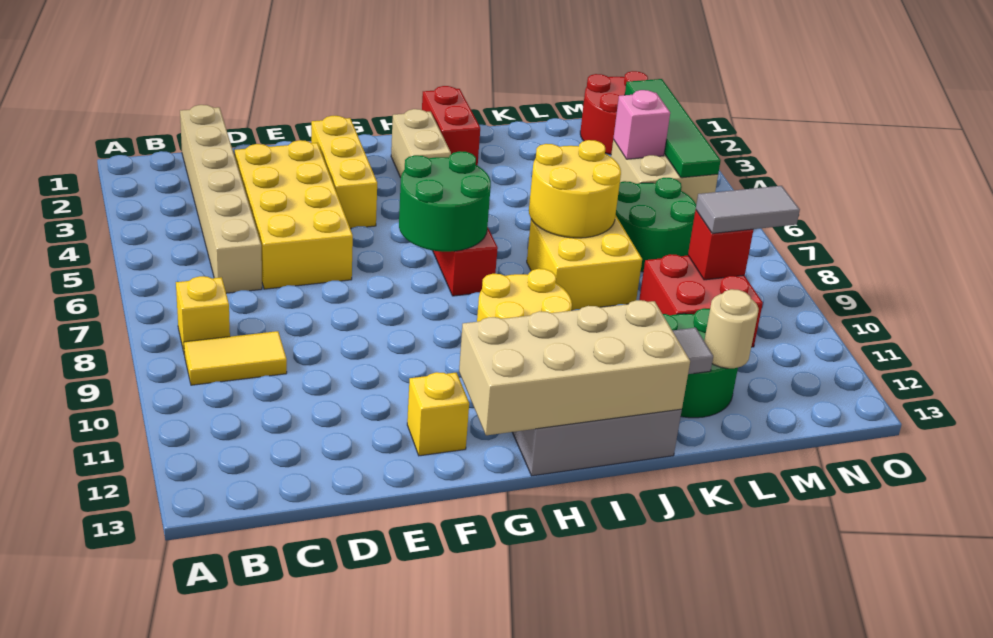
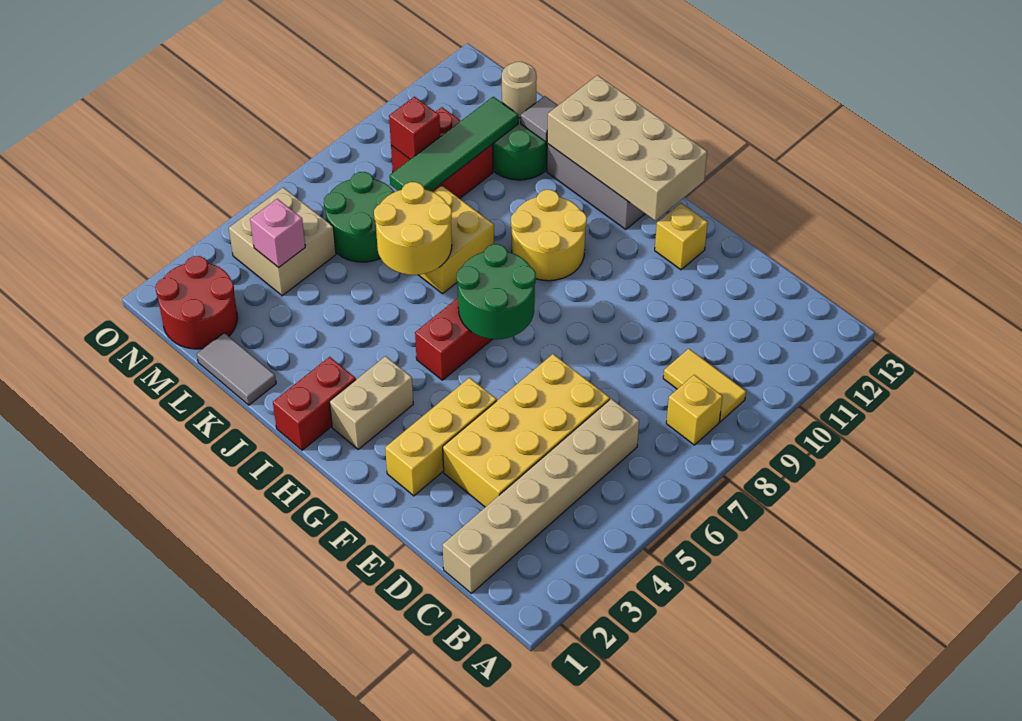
grey 1x2 tile [696,186,800,233] -> grey 1x2 tile moved to [197,333,276,405]
green 1x4 tile [625,79,721,178] -> green 1x4 tile moved to [390,97,518,191]

